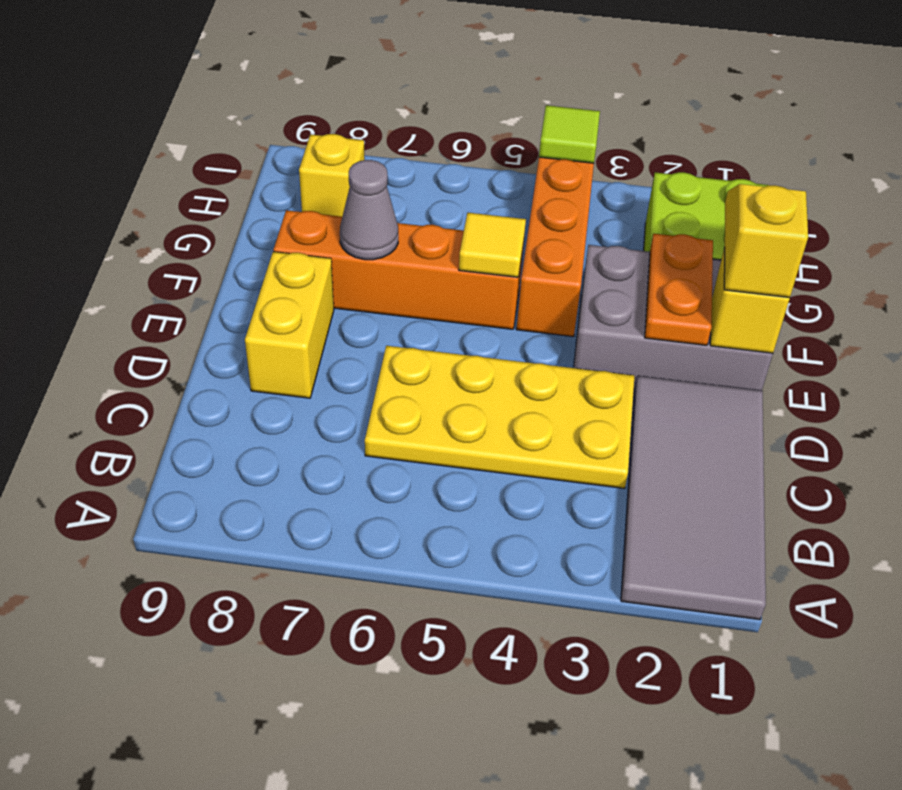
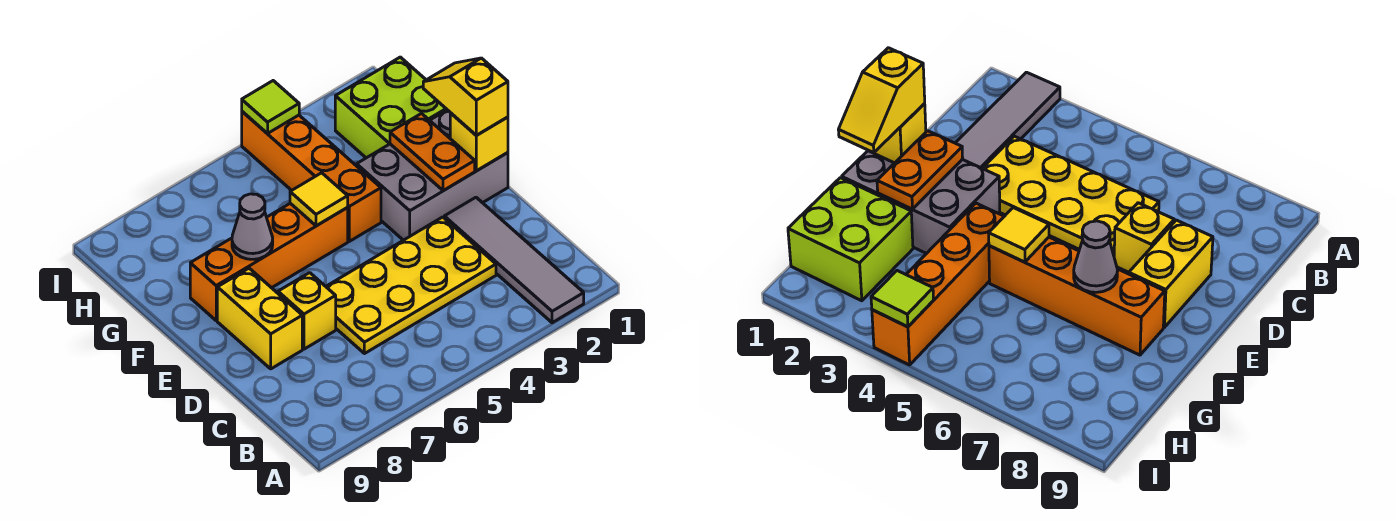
grey 2x4 tile [621,376,766,620] -> grey 1x4 tile [444,197,584,323]
yellow 1x1 brick [299,134,365,217] -> yellow 1x1 brick moved to [278,273,336,349]

